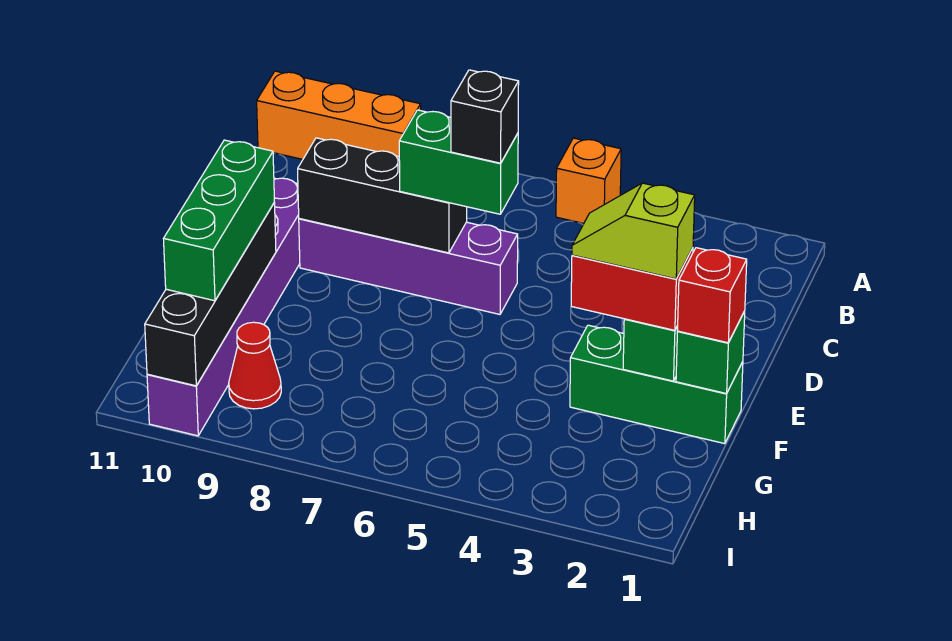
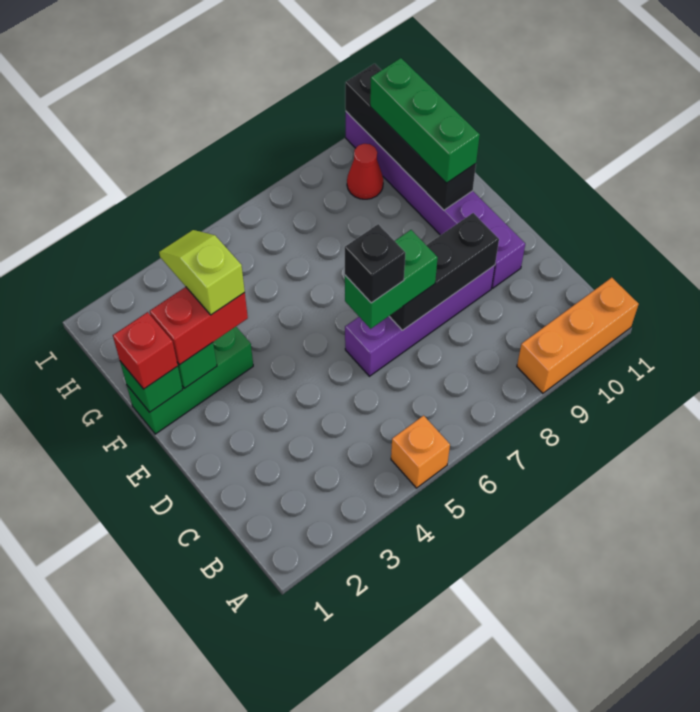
lime 1x2 slope [572,183,695,279] -> lime 1x2 slope turned to [159,230,245,315]

